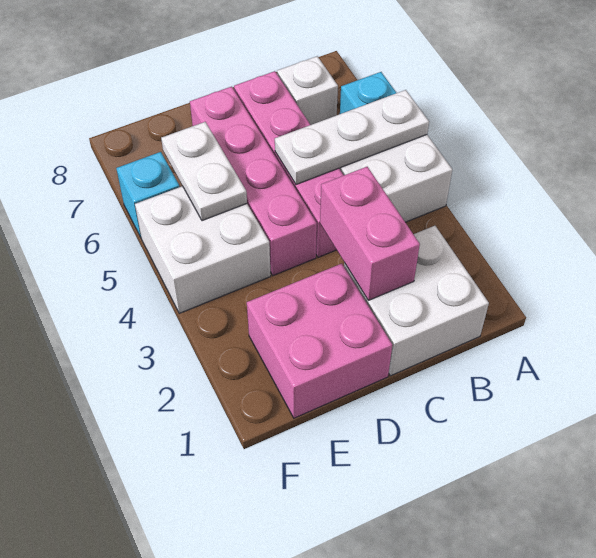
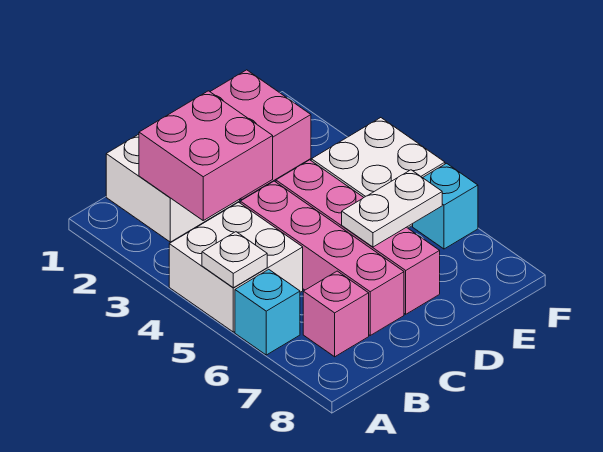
white 1x3 plate [275,90,429,185] -> white 1x1 plate [202,232,267,288]
white 1x1 brick [277,56,338,125] -> pink 1x1 brick [303,271,369,357]
pink 1x2 brick [320,167,420,300] -> pink 2x2 brick [139,91,273,220]
white 1x2 plate [161,122,247,221] -> white 1x2 plate turned to [342,170,442,247]

